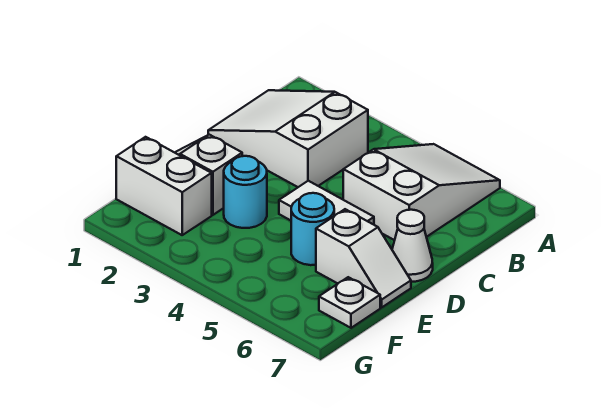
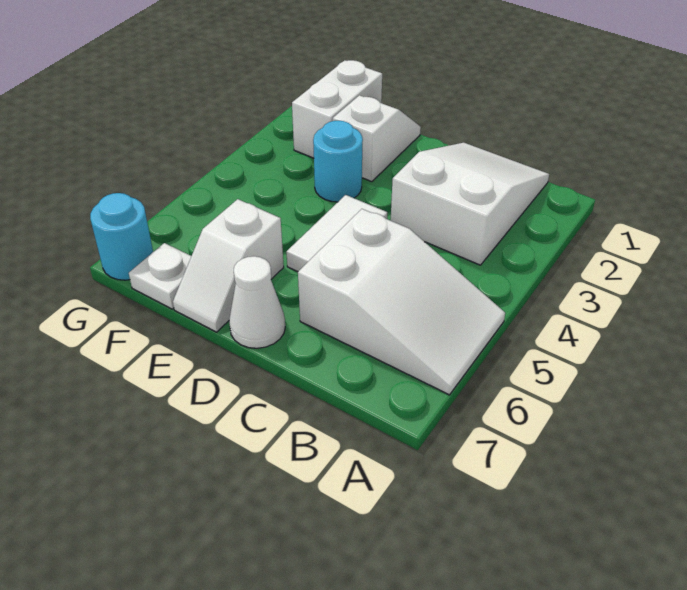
cyan 1x1 round brick [291,193,334,265] -> cyan 1x1 round brick moved to [90,193,153,280]

